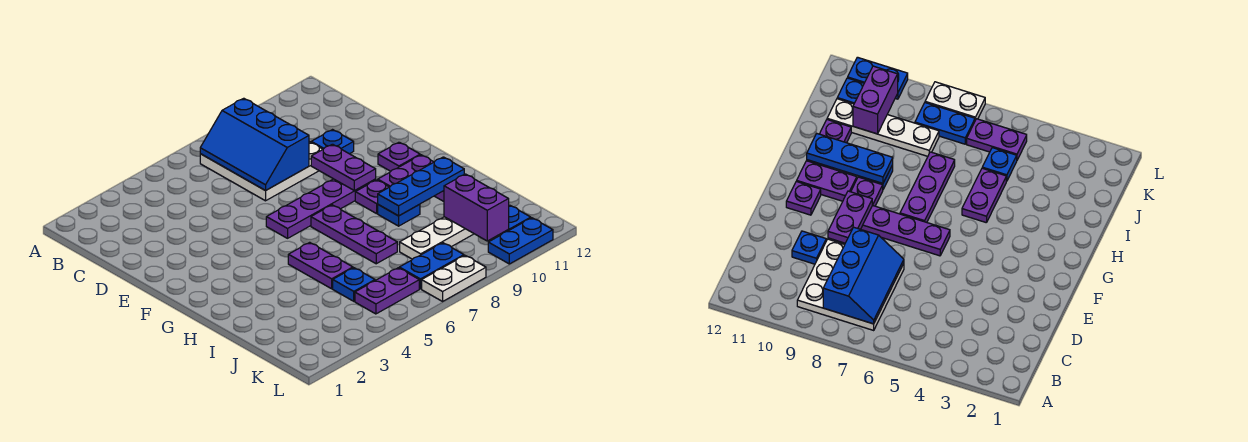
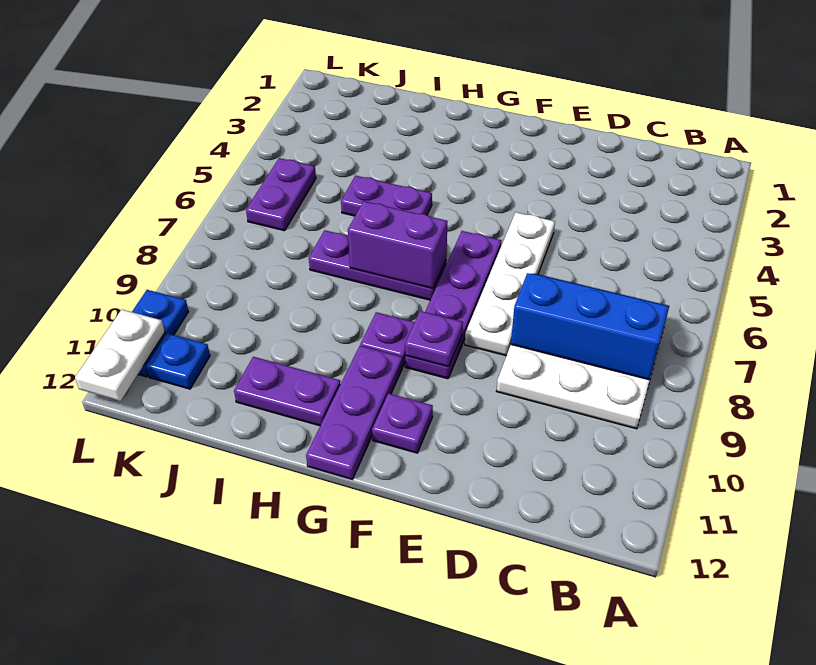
blue 1x1 plate [311,130,354,154] -> none
purple 1x2 plate [311,144,376,191] -> purple 1x1 plate [405,311,463,367]
purple 1x2 plate [378,155,433,187] -> purple 1x3 plate [306,346,402,479]
blue 1x1 plate [378,204,420,226] -> none
blue 1x3 plate [378,157,464,216] -> none
blue 1x1 plate [333,268,375,301] -> none
white 1x4 plate [400,217,474,259] -> white 1x4 plate moved to [465,212,555,356]
purple 1x2 brick [444,174,509,241] -> purple 1x2 brick moved to [348,201,447,289]
blue 1x2 plate [399,243,464,289] -> none
white 1x2 plate [422,256,486,301] -> white 1x2 plate moved to [75,309,165,401]

